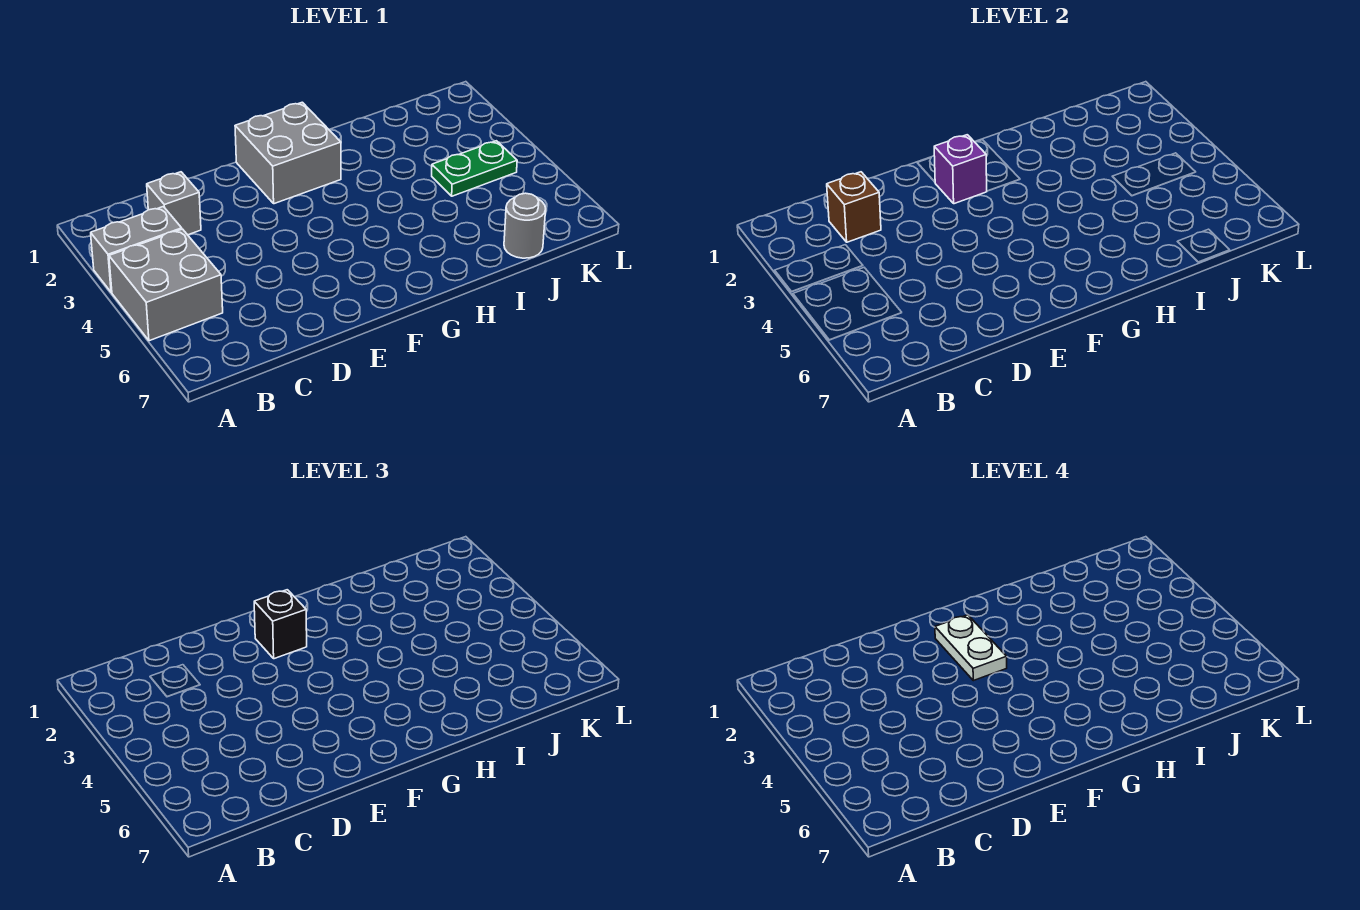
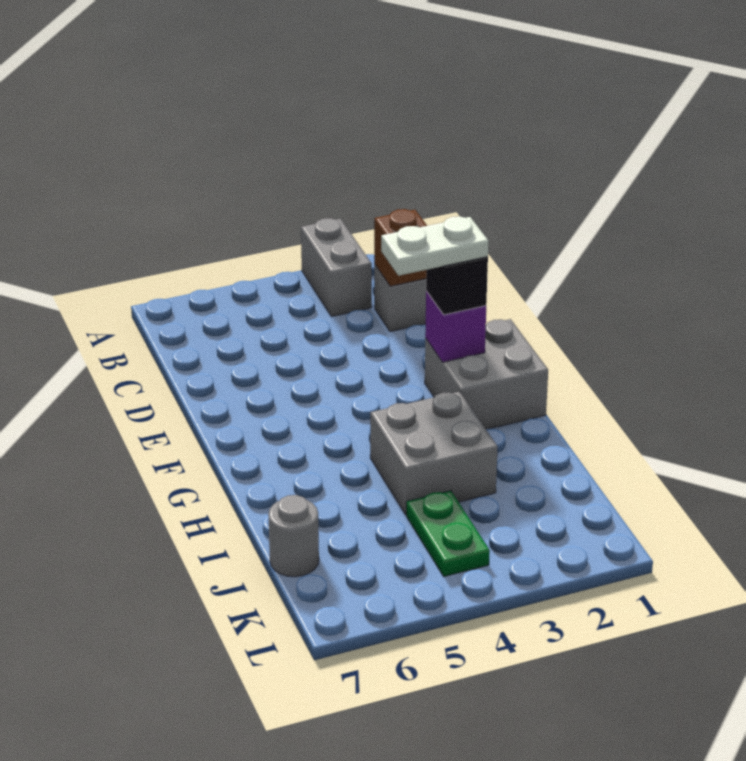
grey 2x2 brick [109,229,223,341] -> grey 2x2 brick moved to [370,392,498,515]

